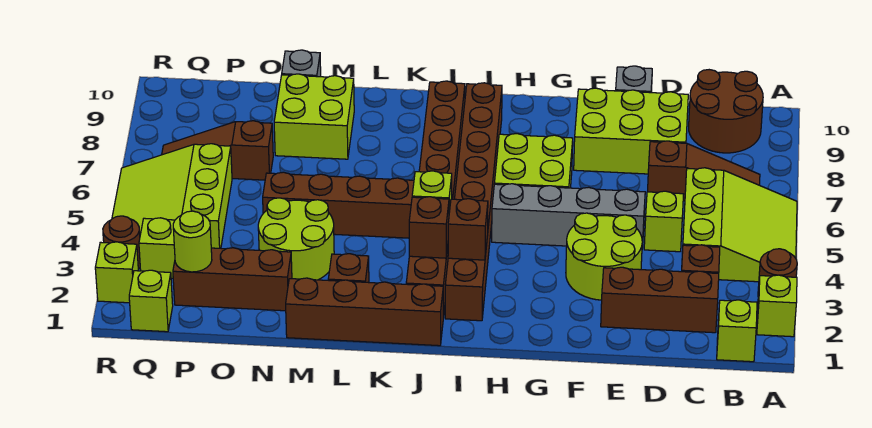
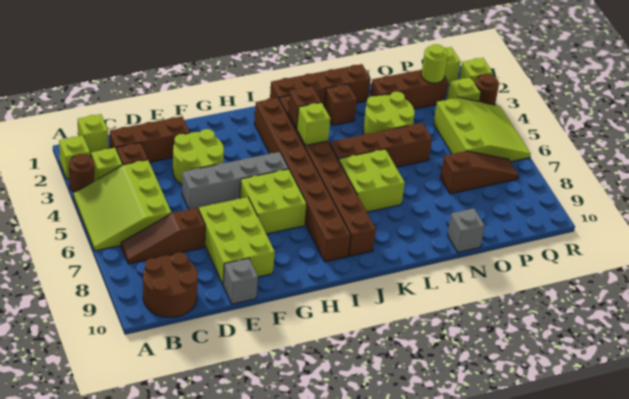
lime 1x1 brick [644,191,684,252] -> lime 1x1 brick moved to [91,148,123,181]
lime 2x3 brick [574,88,688,174] -> lime 2x3 brick turned to [199,197,275,284]
brown 1x1 brick [448,199,488,260] -> none
lime 2x2 brick [274,74,354,159] -> lime 2x2 brick moved to [339,149,405,212]

